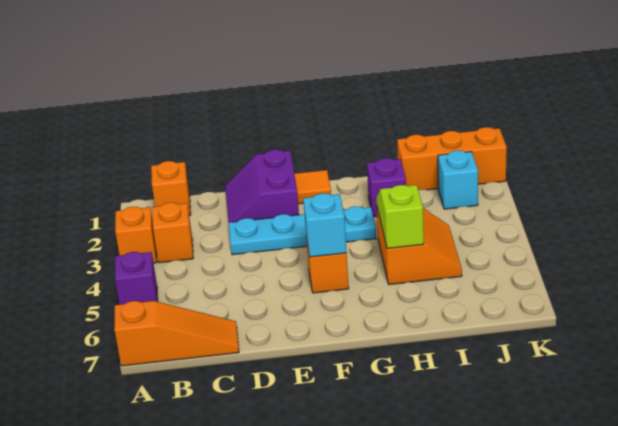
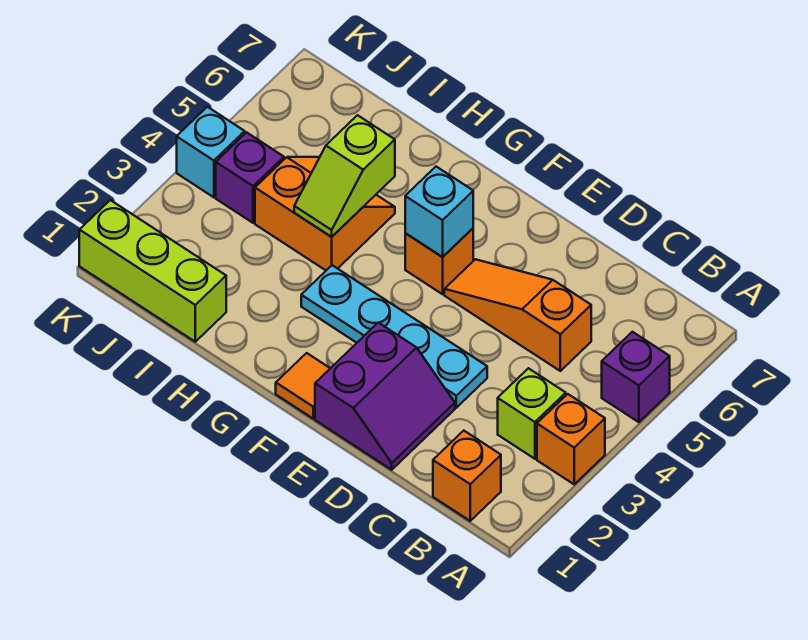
orange 1x3 slope [114,301,239,366] -> orange 1x3 slope moved to [444,259,591,371]
orange 1x1 brick [152,203,193,263] -> lime 1x1 brick [498,368,566,459]
purple 1x1 brick [367,158,406,217] -> purple 1x1 brick moved to [216,132,284,223]
orange 2x2 slope [377,208,462,285] -> orange 2x2 slope turned to [255,157,395,270]
orange 1x3 brick [397,127,507,190] -> lime 1x3 brick [79,200,226,342]
cyan 1x1 brick [438,151,478,209] -> cyan 1x1 brick moved to [177,107,245,197]

